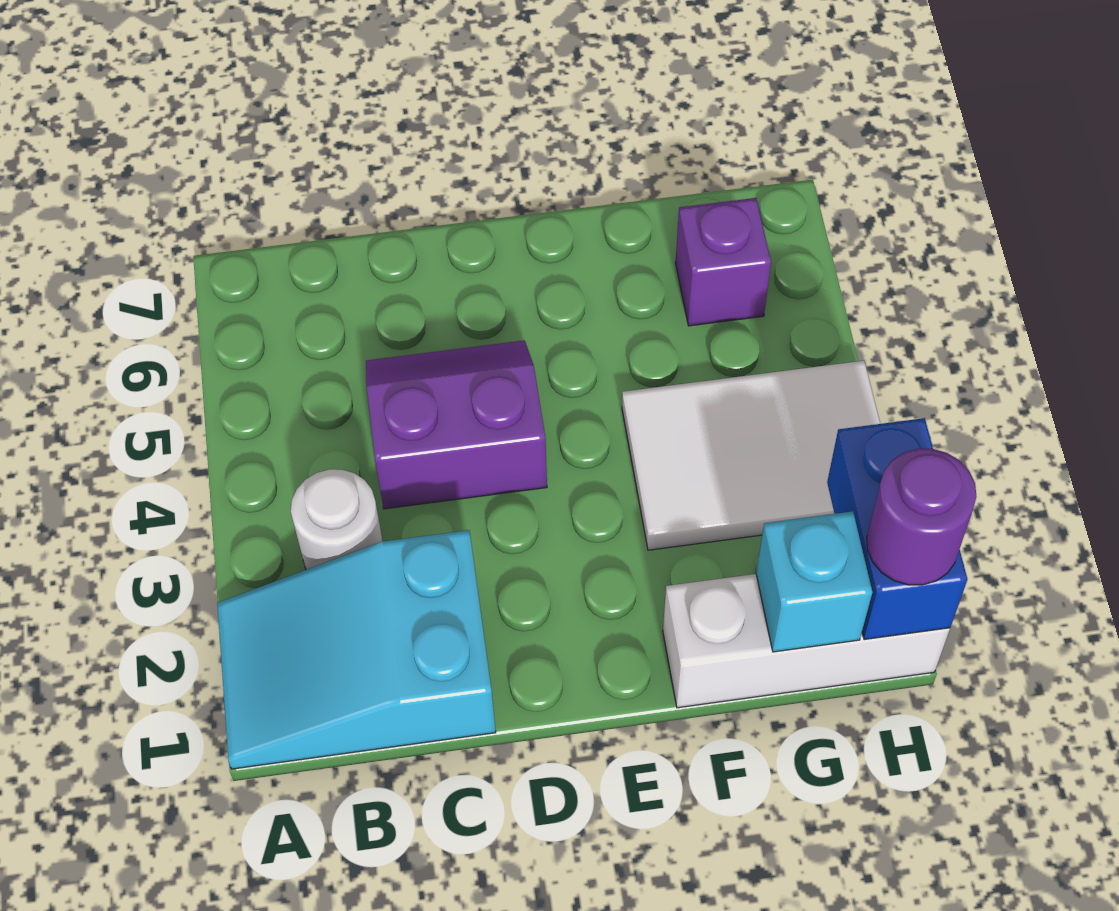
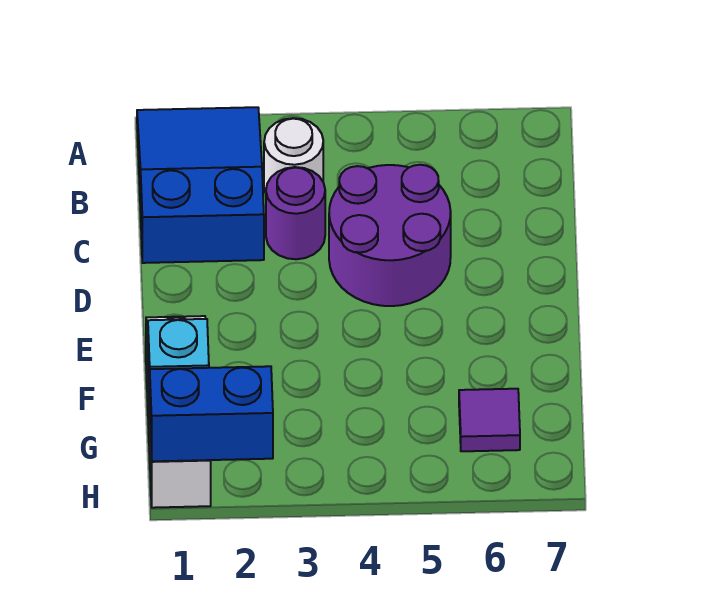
cyan 2x3 slope [217,530,496,769] -> blue 2x3 slope [137,107,264,263]
purple 2x2 slope [366,340,547,509] -> purple 2x2 round brick [329,165,451,306]
white 2x3 tile [622,361,880,550] -> none
purple 1x1 brick [676,198,771,326] -> purple 1x1 tile [459,389,520,451]
purple 1x1 round brick [867,449,976,585] -> purple 1x1 round brick moved to [266,167,325,259]

